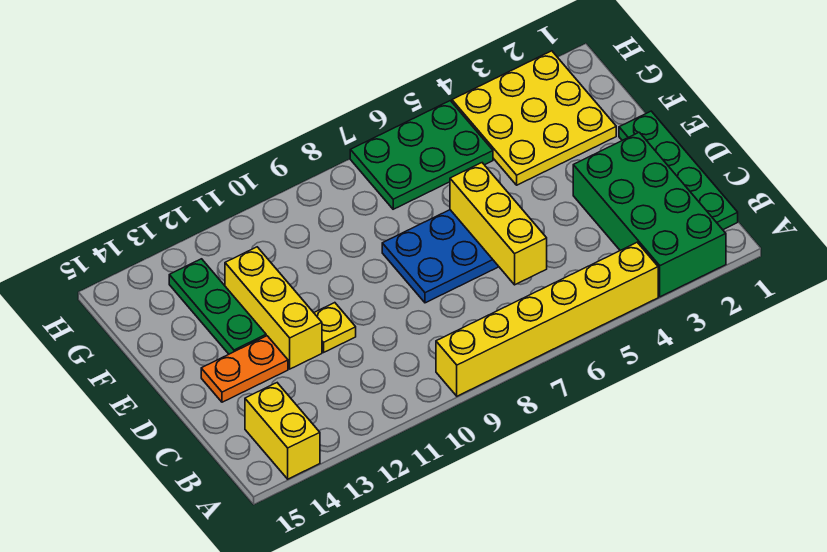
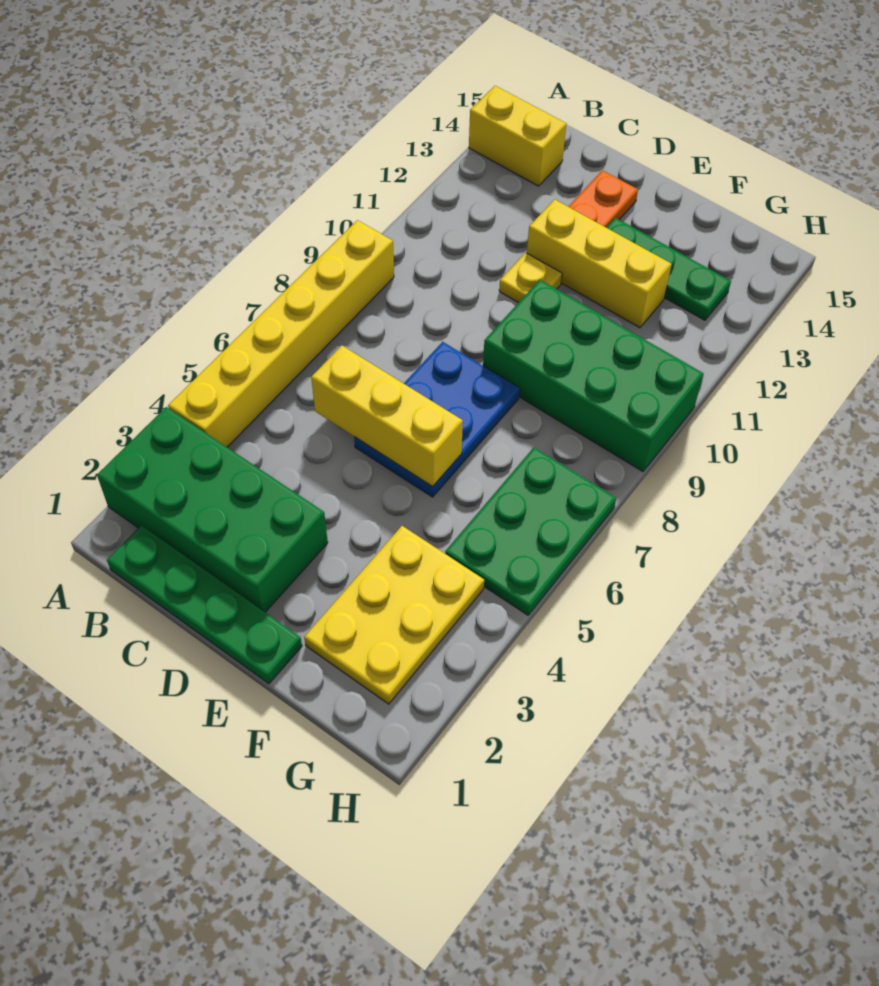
none -> green 2x4 brick [483,280,704,472]
yellow 3x3 plate [452,51,616,185] -> yellow 2x3 plate [304,526,484,704]

